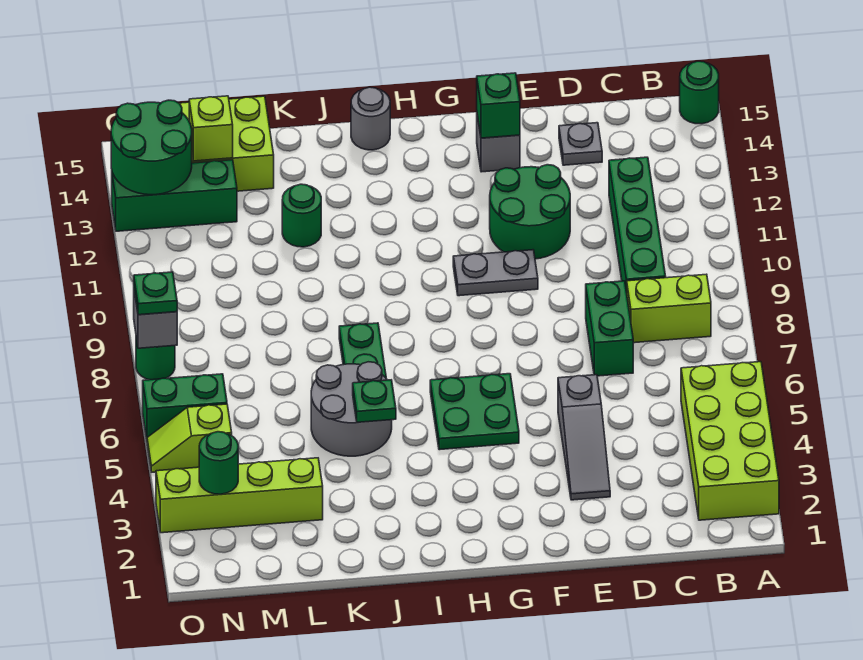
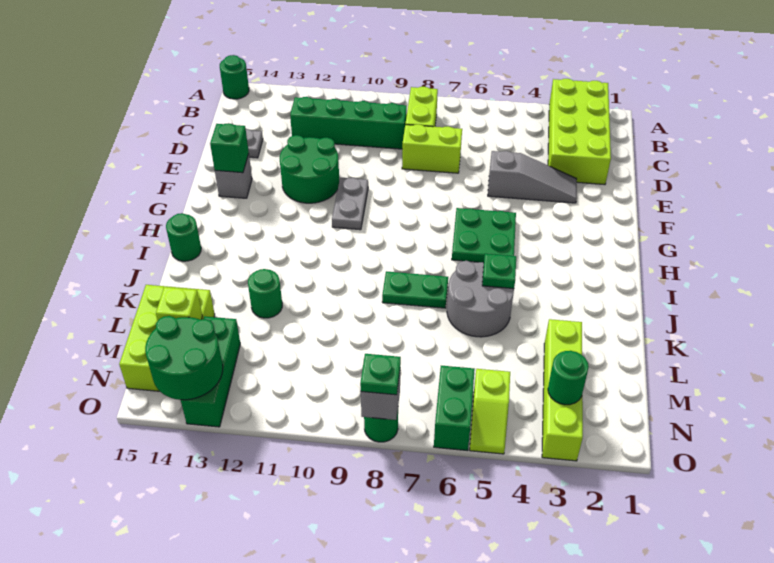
lime 2x4 brick [681,362,779,520] -> lime 2x4 brick turned to [548,79,611,185]
green 1x2 brick [586,281,633,376] -> lime 1x2 brick [402,124,462,173]
grey 1x1 round brick [351,87,390,150] -> green 1x1 round brick [166,213,201,261]

